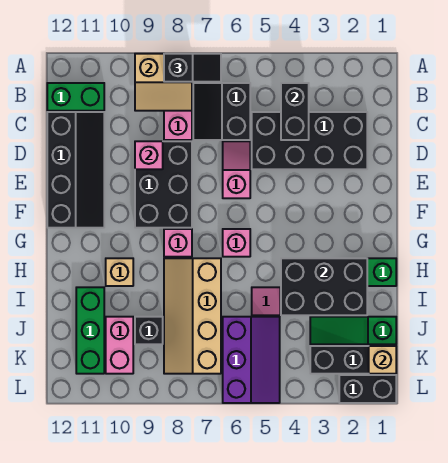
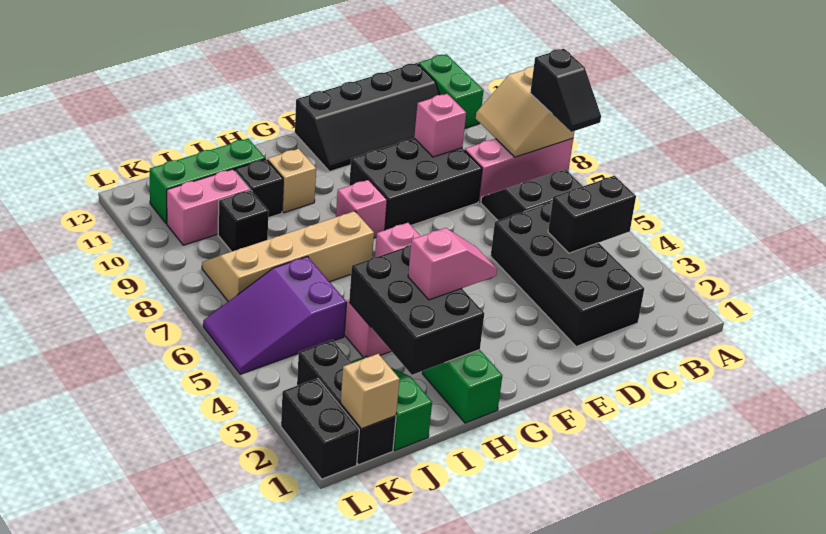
pink 1x2 slope [223,141,250,198] -> pink 1x2 slope moved to [408,228,497,300]
none -> black 1x1 brick [235,159,283,218]
purple 2x3 slope [223,317,280,403] -> purple 2x3 slope turned to [203,256,346,374]

